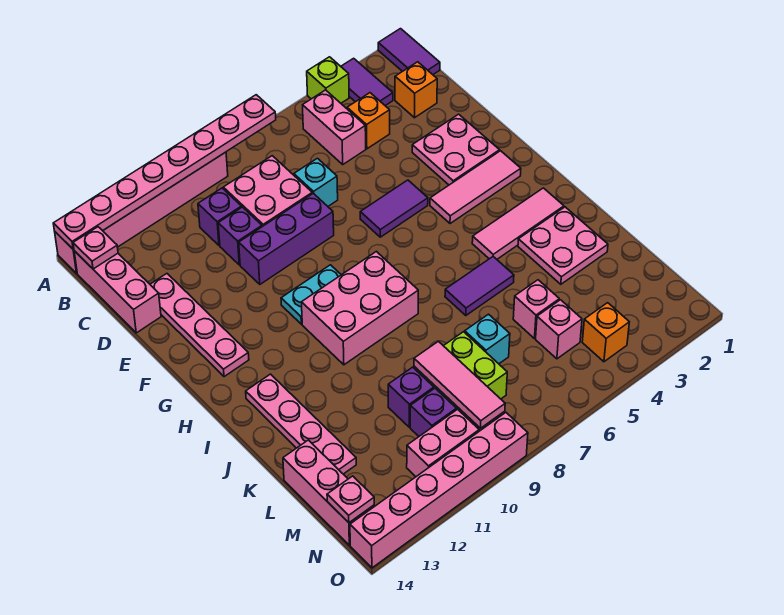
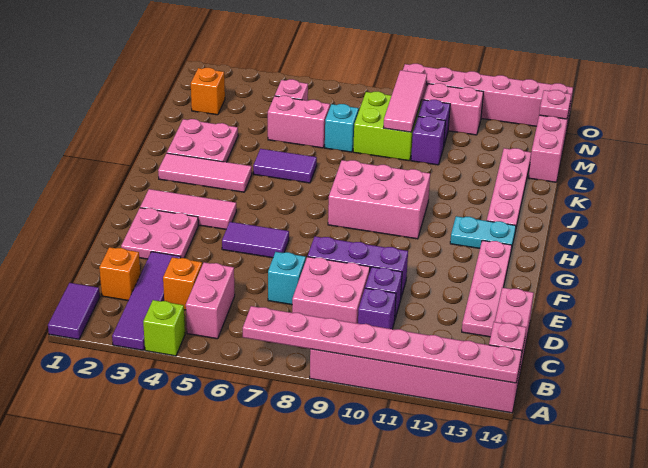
purple 1x2 tile [341,58,393,106] -> purple 1x4 tile [112,252,181,350]
cyan 1x2 plate [281,265,341,324] -> cyan 1x2 plate moved to [450,216,516,250]
pink 1x1 brick [513,280,559,339] -> pink 1x2 brick [268,96,330,148]
orange 1x1 brick [582,303,629,362] -> orange 1x1 brick moved to [191,68,225,115]

